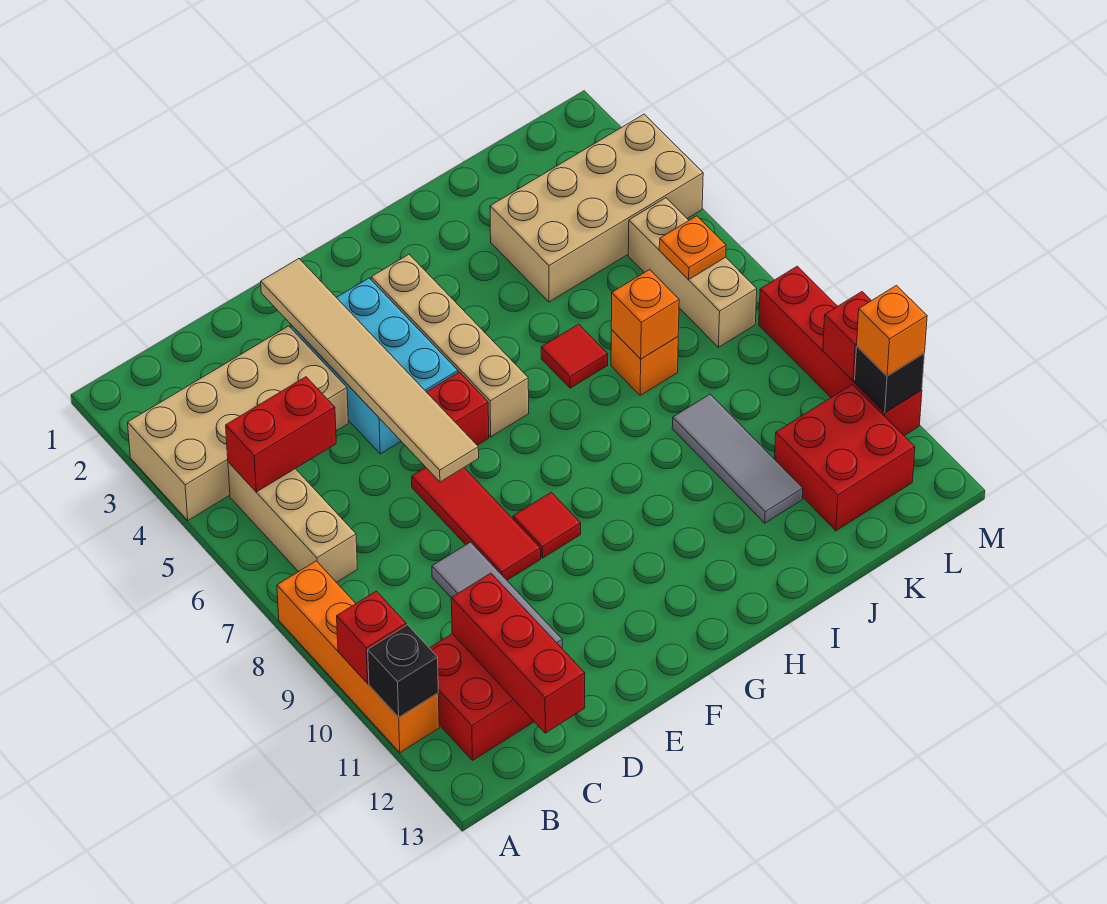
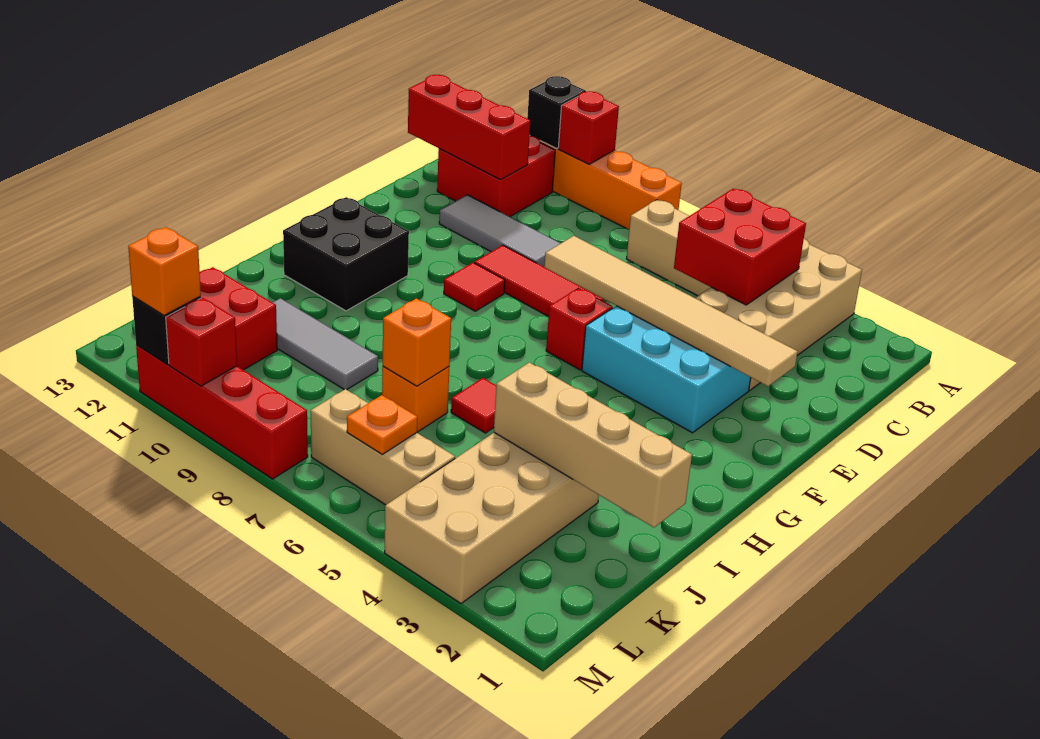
red 1x2 brick [226,377,336,492] -> red 2x2 brick [674,189,806,305]
tan 1x4 brick [371,254,529,437] -> tan 1x4 brick moved to [494,362,692,528]
none -> black 2x2 brick [283,197,409,311]

